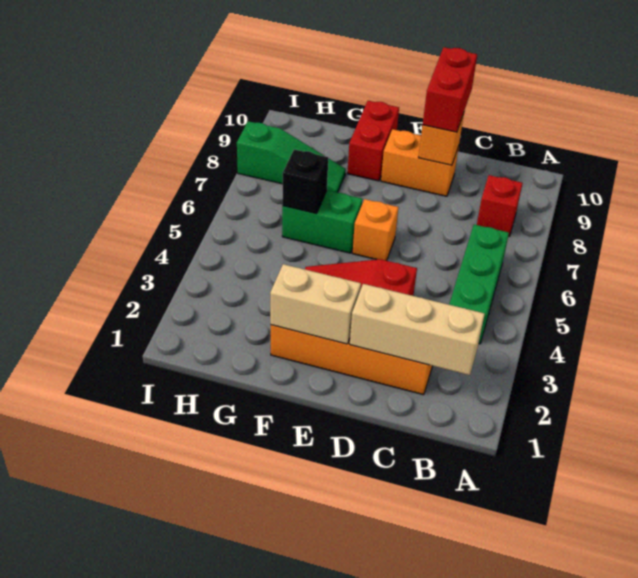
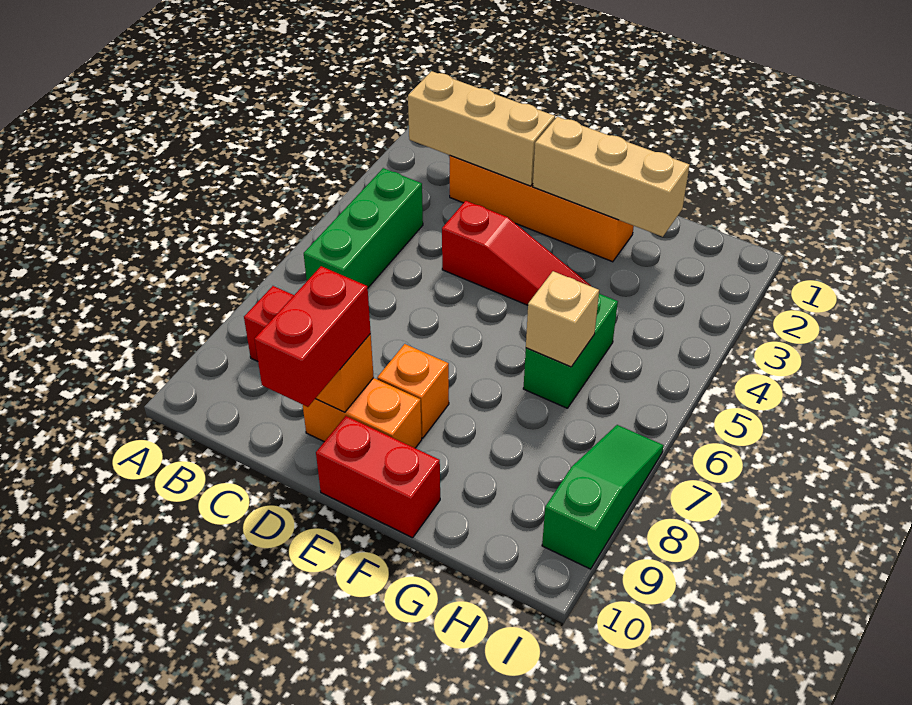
tan 1x2 brick [270,264,361,344] -> tan 1x3 brick [533,117,690,237]
orange 1x1 brick [352,199,398,261] -> orange 1x1 brick moved to [377,344,449,438]
green 1x2 brick [282,190,362,253] -> green 1x2 brick turned to [523,294,618,408]
red 1x2 brick [347,101,399,181] -> red 1x2 brick turned to [316,416,440,538]
black 1x1 brick [282,150,328,214] -> tan 1x1 brick [526,271,599,367]
green 1x3 slope [237,121,346,193] -> green 1x3 slope turned to [542,425,664,569]

